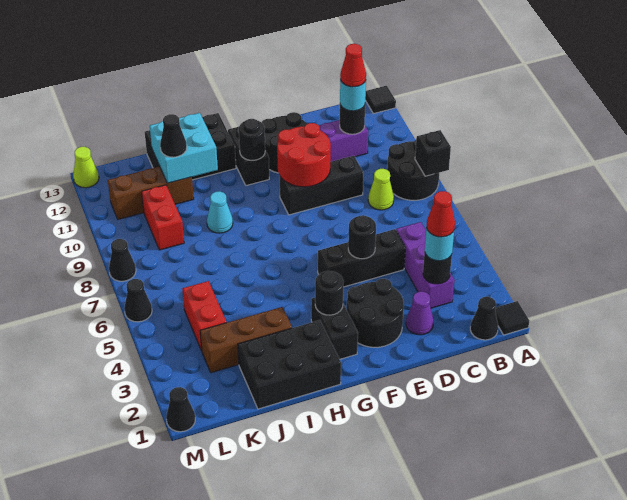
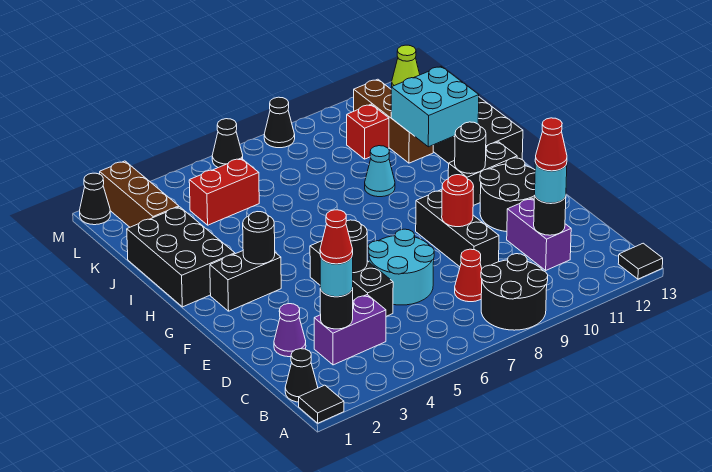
black 1x1 brick [415,130,451,176] -> none
purple 1x3 brick [396,222,454,308] -> purple 1x2 brick [314,295,386,365]
lime 1x1 cone [368,169,394,210] -> red 1x1 cone [455,249,482,302]
none -> cyan 2x2 round brick [368,229,434,305]
black 2x2 round brick [347,279,404,347] -> none
red 2x2 round brick [277,123,331,187] -> red 1x1 round brick [442,175,474,227]
brown 1x3 brick [200,307,292,373] -> brown 1x3 brick moved to [100,161,179,227]
black 1x1 cone [160,114,187,157] -> none
red 1x2 brick [142,185,184,250] -> red 1x1 brick [347,104,389,159]

